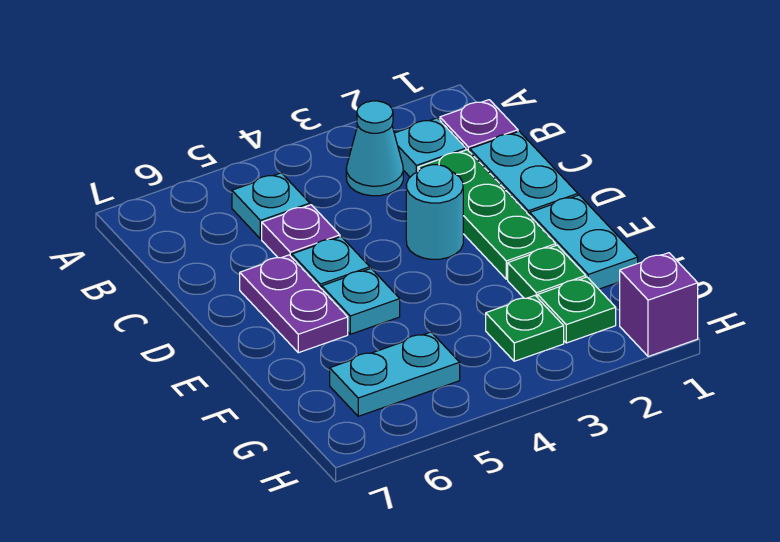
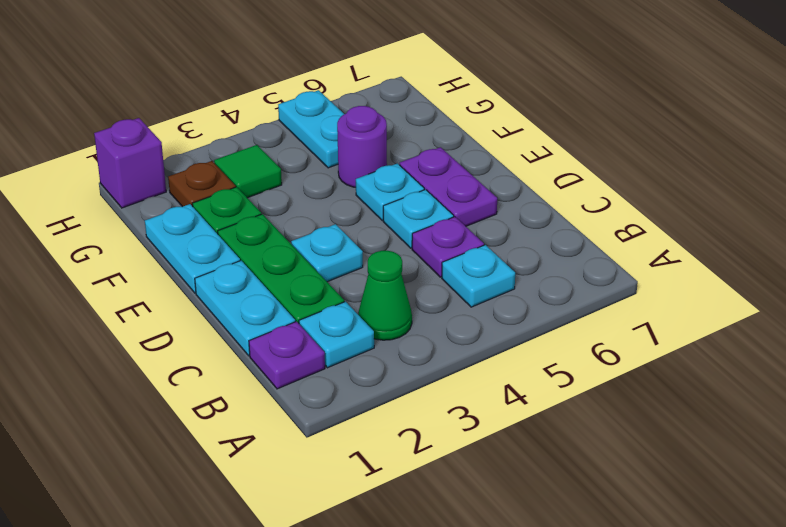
cyan 1x1 cone [346,101,403,196] -> green 1x1 cone [358,251,412,340]
cyan 1x1 round brick [406,165,463,259] -> cyan 1x1 plate [291,224,363,282]
none -> purple 1x1 round brick [337,106,387,187]
green 1x1 plate [538,277,616,343] -> brown 1x1 plate [168,161,236,207]
green 1x1 plate [486,296,564,361] -> green 1x1 tile [214,145,282,198]
cyan 1x2 plate [330,332,460,416] -> cyan 1x2 plate turned to [278,90,344,168]

